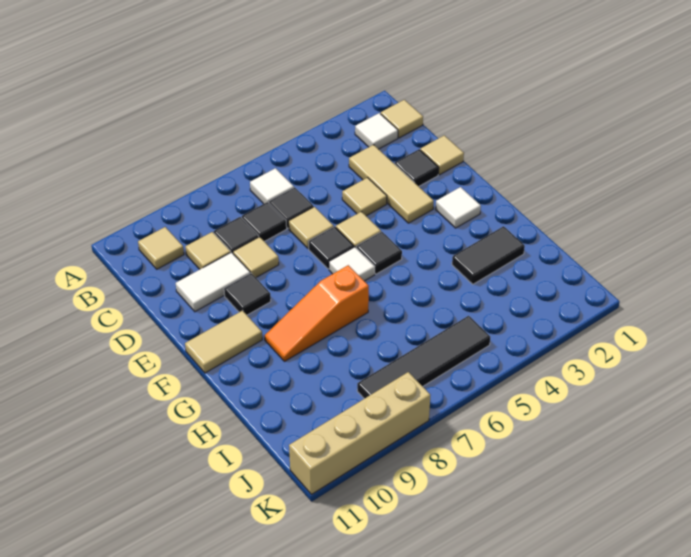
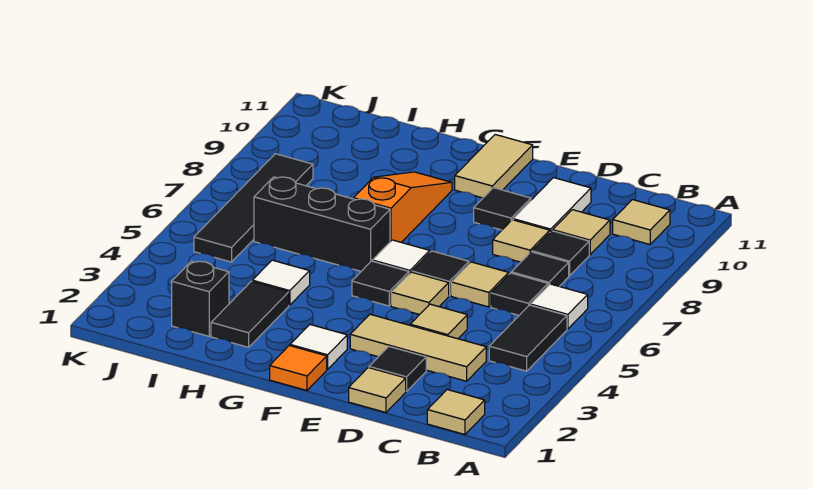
white 1x1 tile [355,113,398,149] -> white 1x1 tile moved to [252,260,310,305]
none -> black 1x2 tile [489,305,567,371]
none -> orange 1x1 tile [270,346,327,390]
none -> black 1x3 brick [254,177,390,271]
none -> black 1x1 brick [172,261,229,336]
tan 1x4 brick [289,372,430,494] -> none

